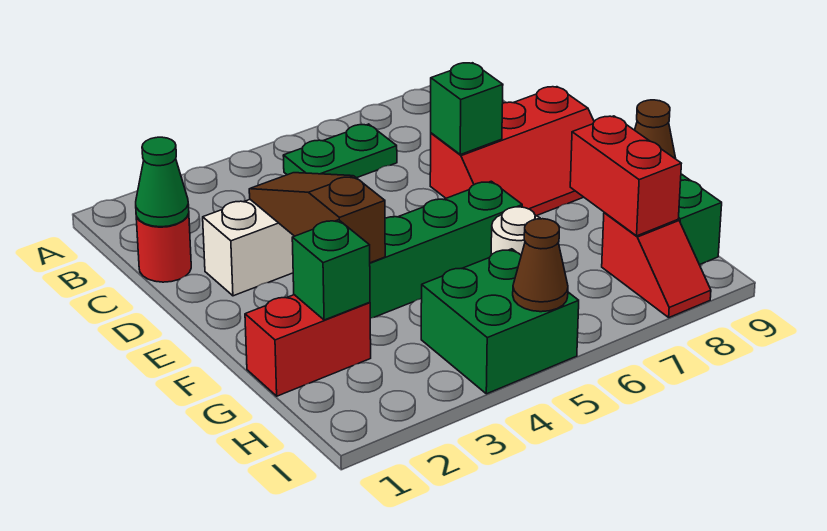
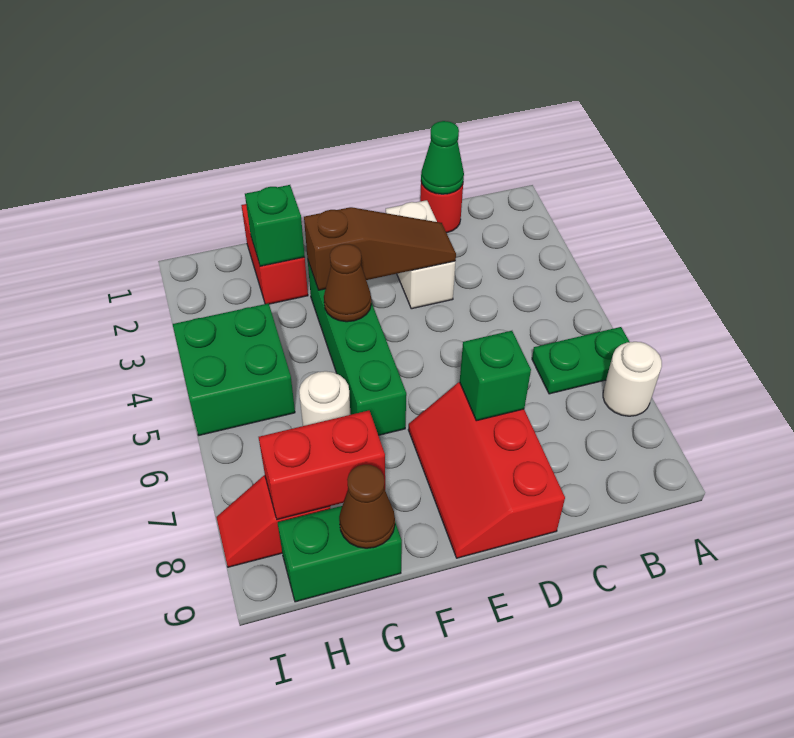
none -> white 1x1 round brick [603,342,662,416]
green 1x2 plate [283,124,397,178] -> green 1x2 plate turned to [532,327,629,394]
brown 1x1 cone [513,219,568,312] -> brown 1x1 cone moved to [324,244,371,322]

